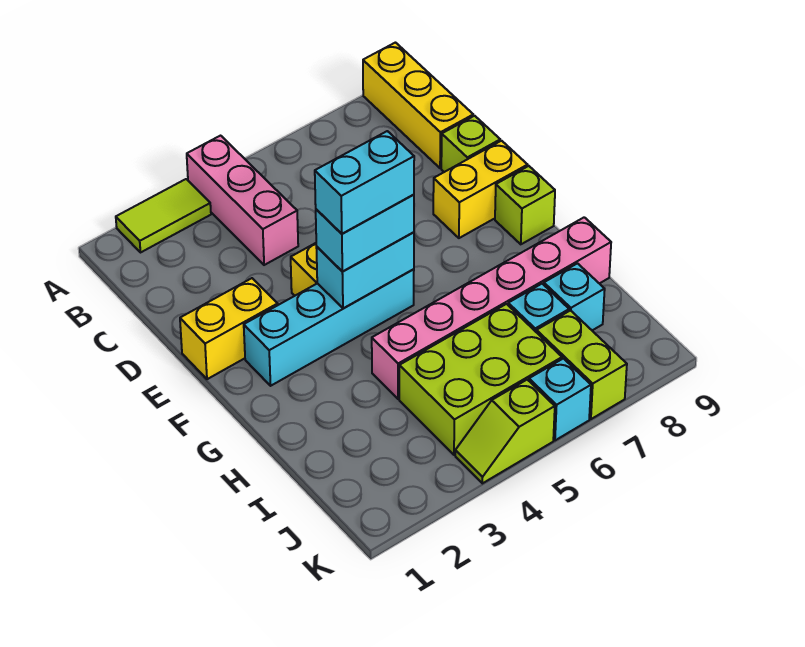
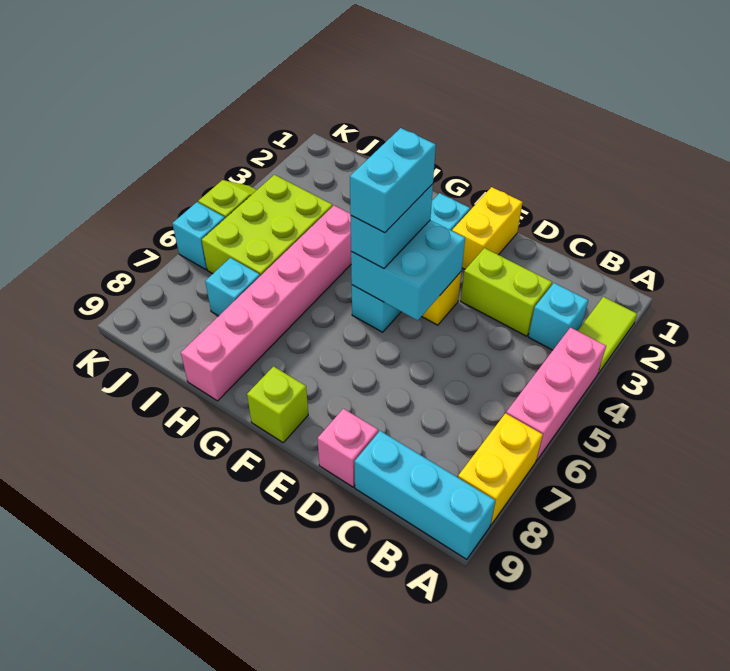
pink 1x3 brick [187,136,298,265] -> pink 1x3 brick turned to [506,328,606,461]
yellow 1x3 brick [363,43,473,168] -> cyan 1x3 brick [354,431,495,559]
lime 1x1 brick [441,116,500,172] -> pink 1x1 brick [317,409,378,487]
yellow 1x2 brick [433,141,528,238] -> yellow 1x2 brick moved to [458,413,543,525]
cyan 1x2 brick [316,232,414,309] -> cyan 2x2 brick [351,220,465,320]
cyan 1x1 brick [544,263,605,330] -> cyan 1x1 brick moved to [528,283,588,350]
lime 1x2 brick [536,310,627,419] -> lime 1x2 brick moved to [461,248,552,336]

